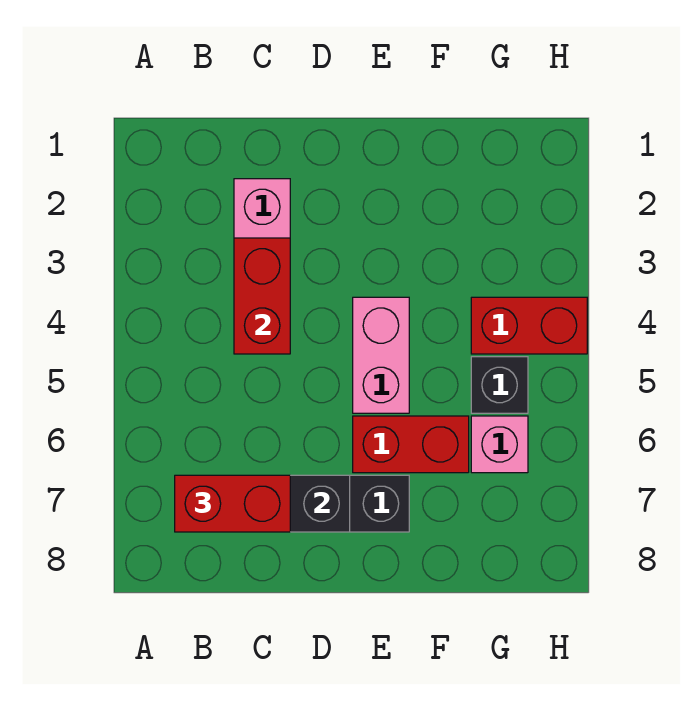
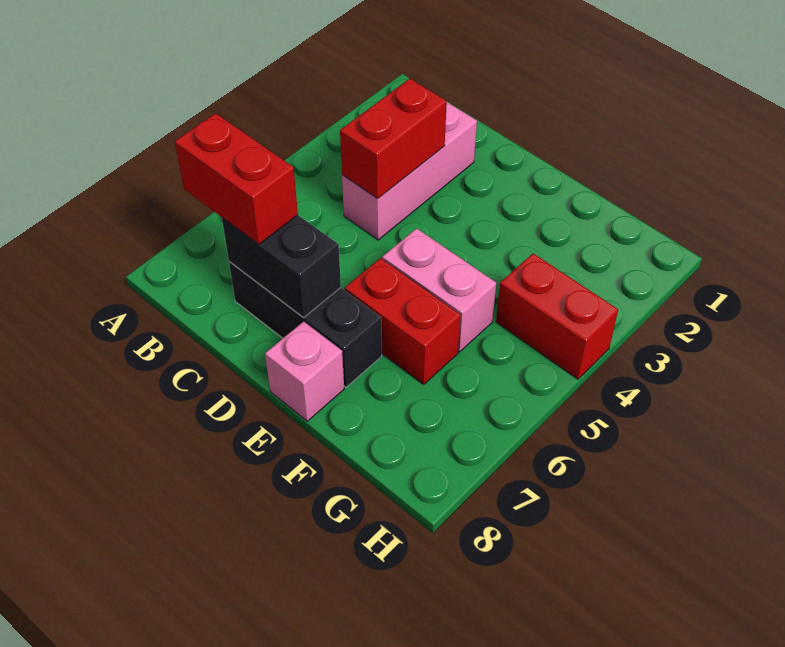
pink 1x2 brick [353,297,409,413] -> pink 1x2 brick turned to [382,228,496,352]
black 1x1 brick [471,357,528,413] -> none
pink 1x1 brick [471,416,528,473] -> pink 1x1 brick moved to [265,321,344,421]

